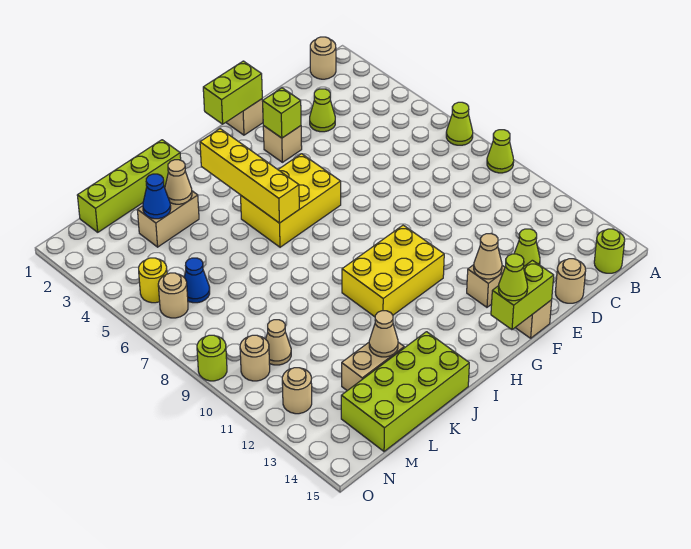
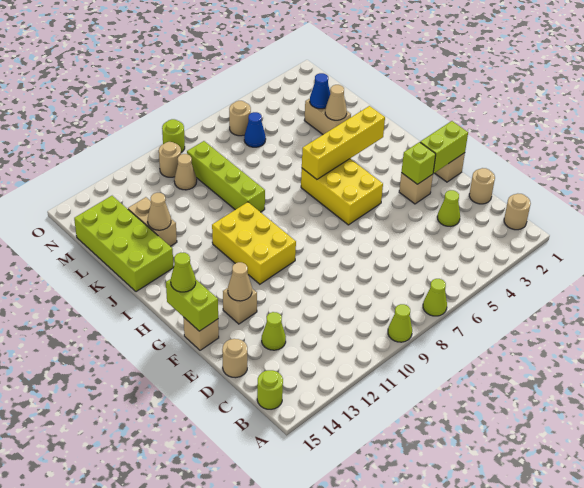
lime 1x2 brick [203,61,262,124] -> lime 1x2 brick turned to [420,121,468,173]
lime 1x4 brick [77,140,181,232] -> lime 1x4 brick moved to [187,141,265,212]
yellow 1x1 round brick [139,258,167,303] -> none
tan 1x1 round brick [282,368,312,414] -> tan 1x1 round brick moved to [469,168,495,204]

